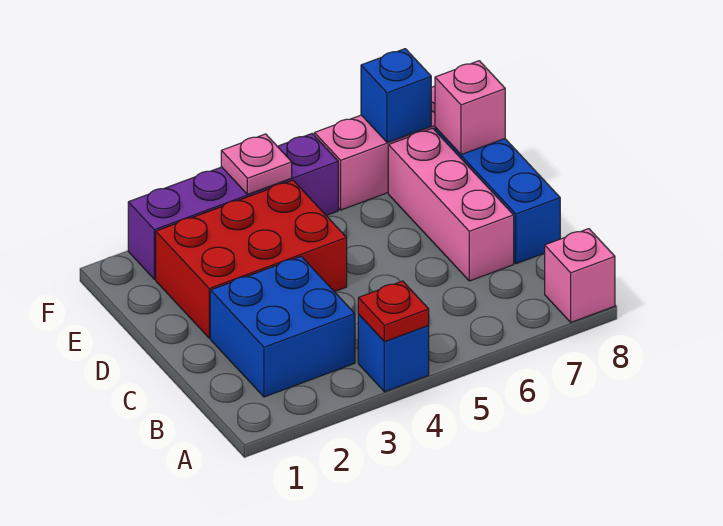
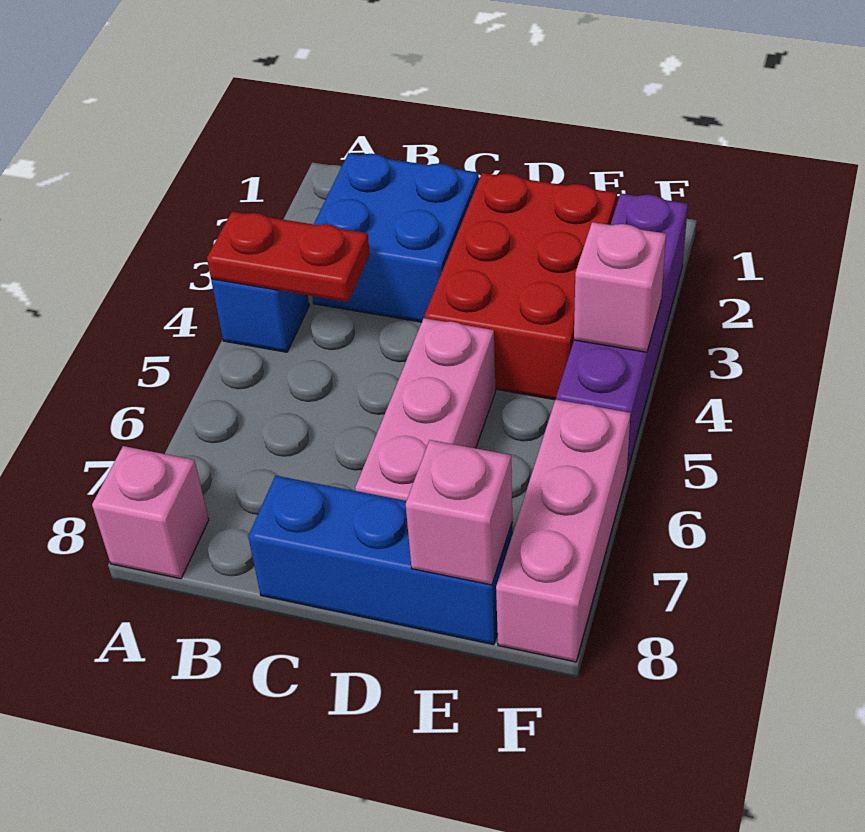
red 1x1 plate [358,281,429,342] -> red 1x2 plate [207,212,370,302]
pink 1x3 brick [388,128,514,281] -> pink 1x3 brick turned to [355,318,496,501]
pink 1x1 plate [221,134,292,195] -> pink 1x1 brick [574,222,666,352]
blue 1x1 brick [361,49,431,143] -> none

